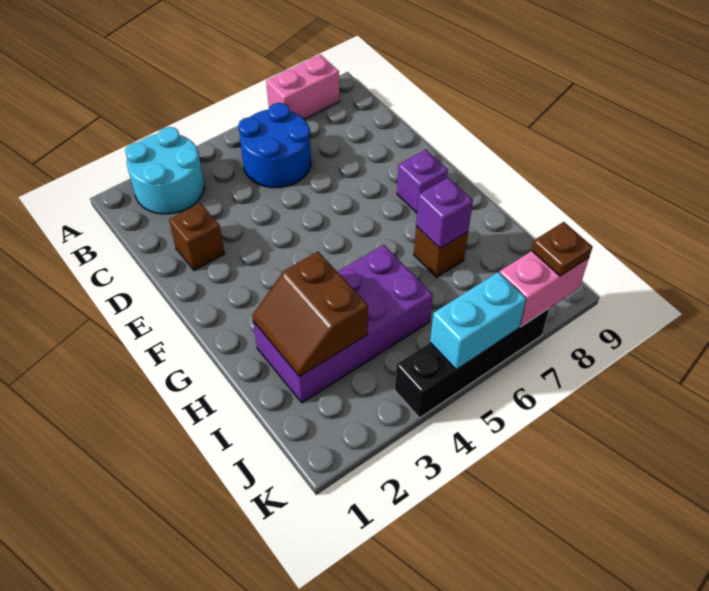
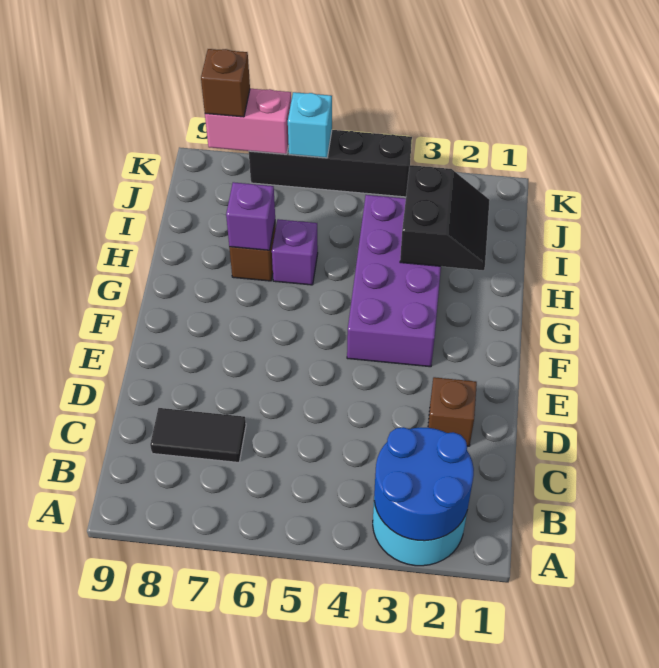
pink 1x2 brick [266,55,340,119] -> none
blue 2x2 round brick [238,103,311,188] -> blue 2x2 round brick moved to [374,427,474,541]
none -> black 1x2 tile [150,408,246,463]
purple 1x1 brick [397,150,448,213] -> purple 1x1 brick moved to [272,219,318,285]
purple 2x4 brick [253,245,433,403] -> purple 2x4 brick turned to [347,195,441,367]
brown 2x2 slope [252,252,368,377] -> black 2x2 slope [400,165,490,270]
cyan 1x2 brick [430,272,526,370] -> cyan 1x1 brick [288,92,332,158]
brown 1x1 plate [532,222,592,276] -> brown 1x1 brick [201,49,250,117]

